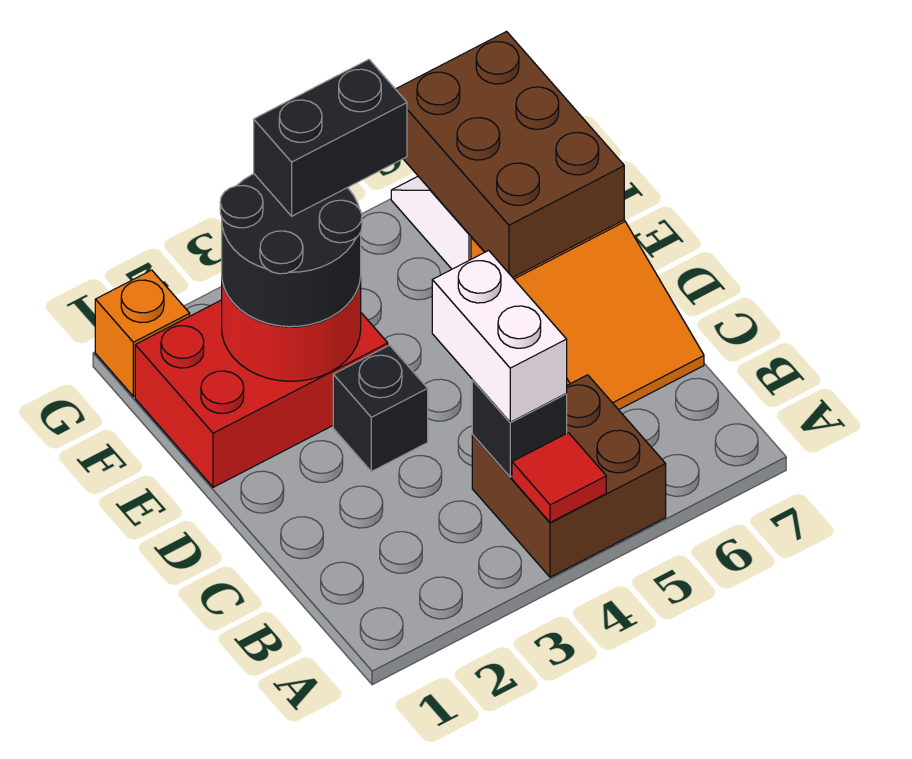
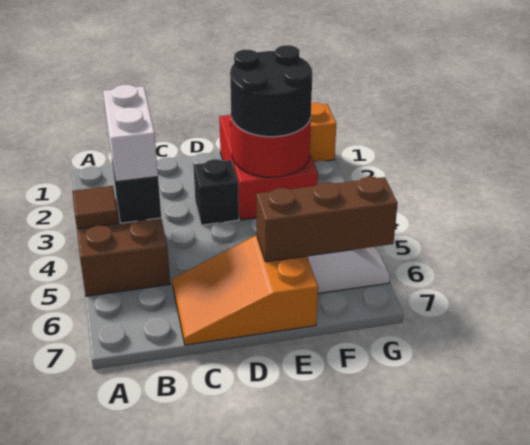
red 1x1 tile [512,433,606,523] -> brown 1x1 tile [72,186,118,229]
white 1x2 brick [432,250,567,422] -> white 1x2 brick turned to [103,85,158,182]
brown 2x3 brick [396,31,624,277] -> brown 1x3 brick [256,177,398,262]
black 1x2 brick [254,60,407,216] -> none

